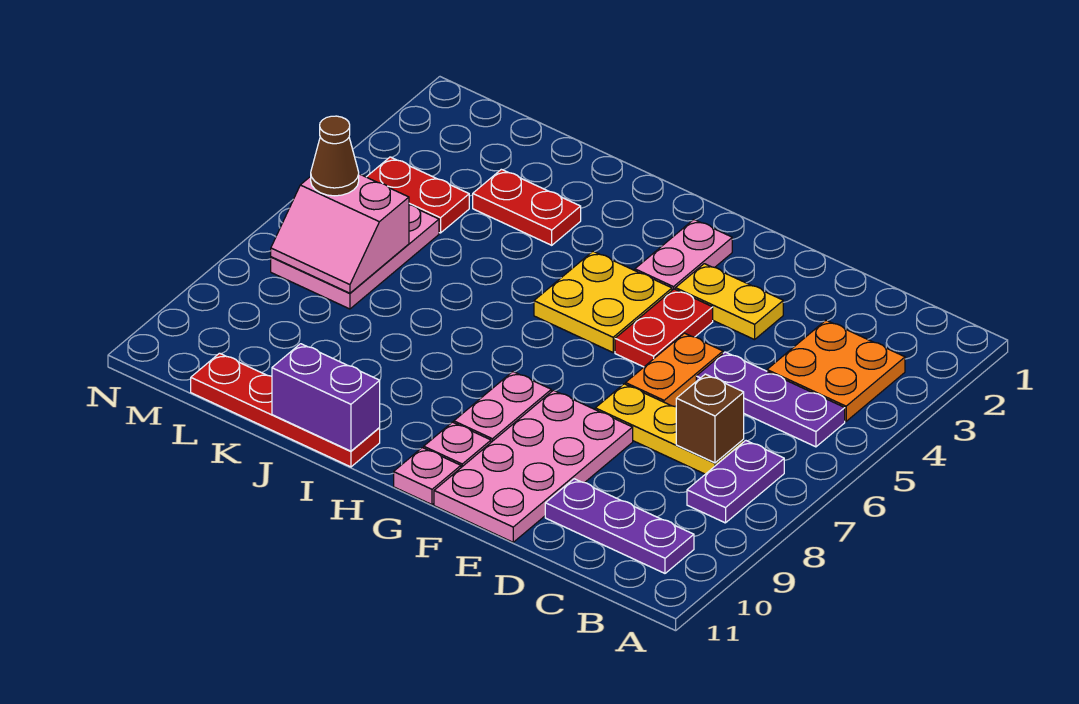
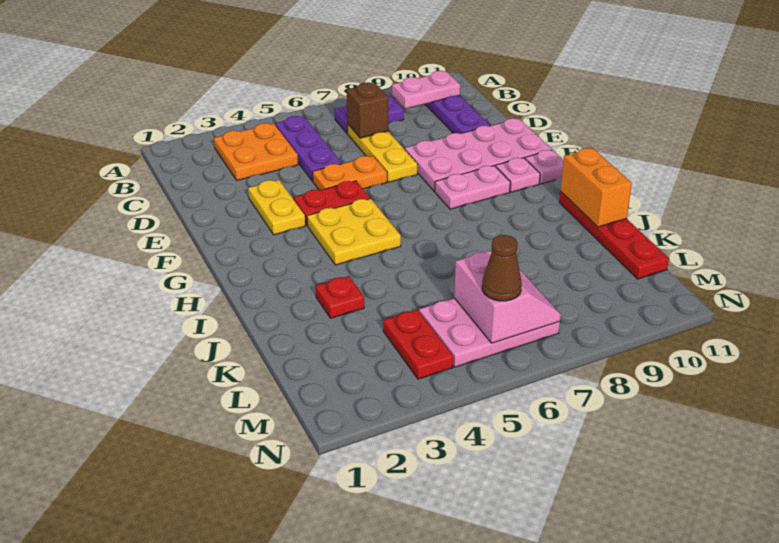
pink 1x2 plate [635,220,732,290] -> pink 1x2 plate moved to [392,71,460,109]
purple 1x2 brick [272,344,380,451] -> orange 1x2 brick [561,148,632,227]
red 1x2 plate [473,169,581,245] -> red 1x1 plate [316,276,364,318]

